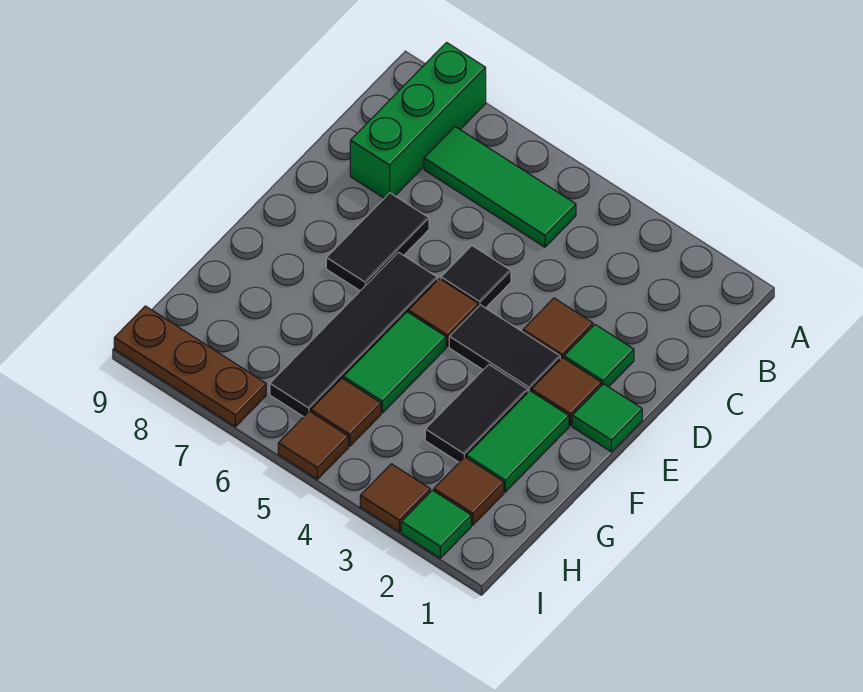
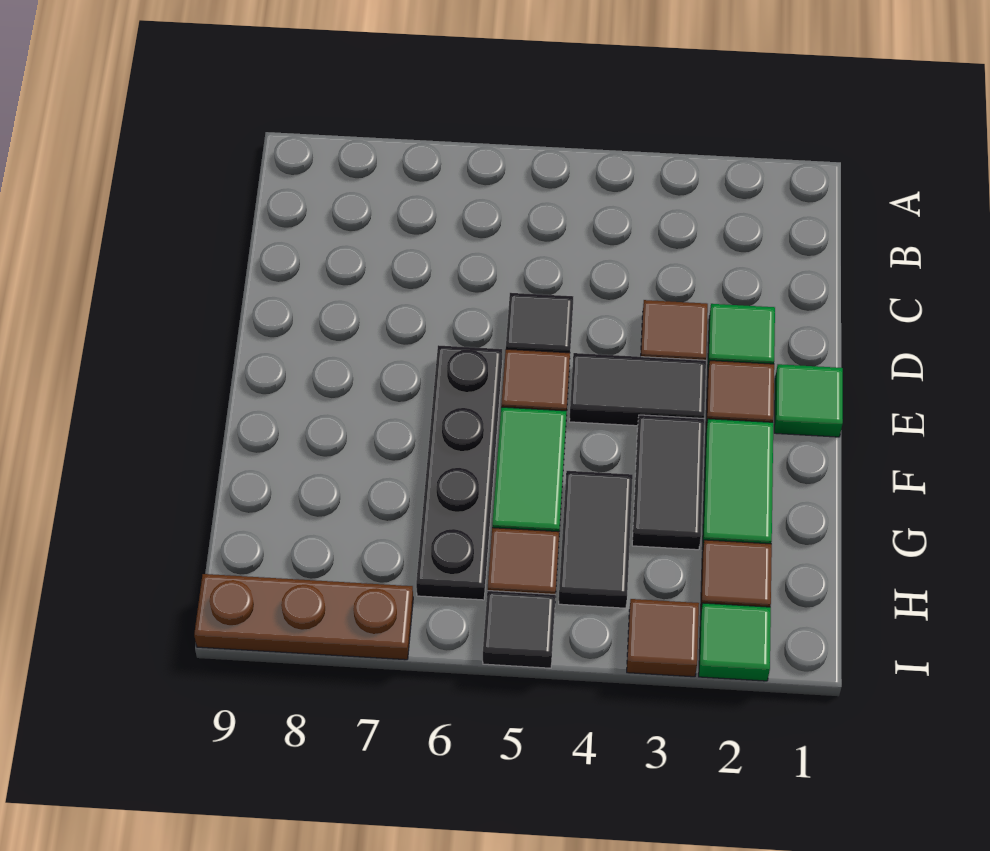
green 1x3 brick [350,42,486,198] -> none
green 1x3 tile [424,127,576,247] -> none
black 1x2 tile [326,193,429,291] -> black 1x2 tile moved to [559,471,633,608]
black 1x4 tile [270,252,437,417] -> black 1x4 plate [416,345,502,600]
brown 1x1 tile [278,411,348,479] -> black 1x1 tile [483,591,555,668]

